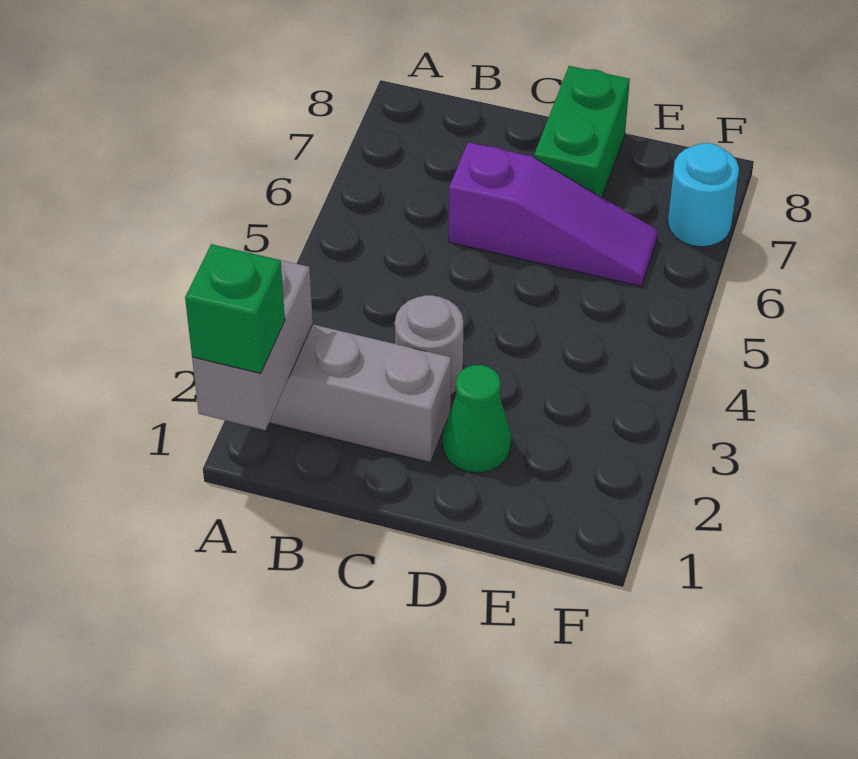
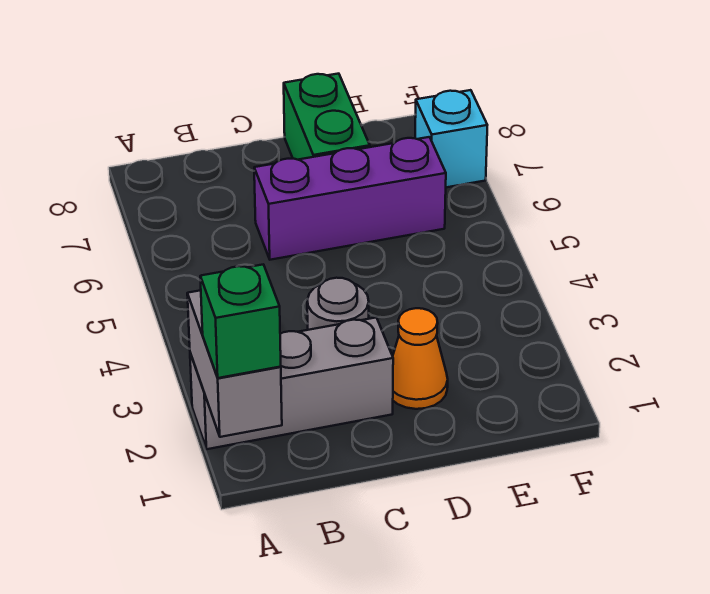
purple 1x3 slope [449,142,658,286] -> purple 1x3 brick [254,137,446,260]
green 1x1 cone [442,365,511,473] -> orange 1x1 cone [393,308,448,409]
cyan 1x1 round brick [668,143,739,247] -> cyan 1x1 brick [415,90,487,187]

